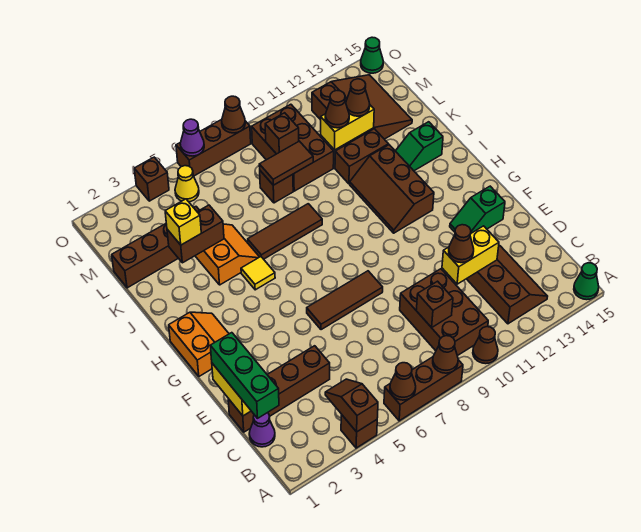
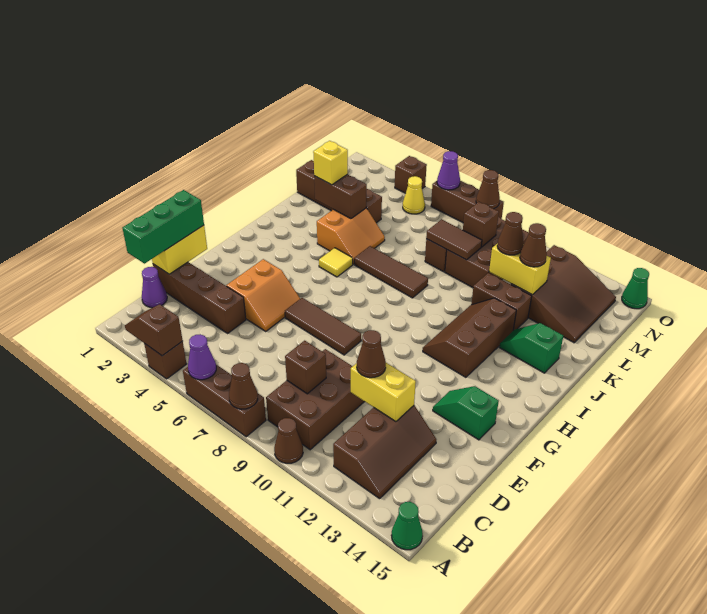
brown 1x2 slope [325,379,378,432] -> brown 1x2 slope turned to [125,304,183,356]
brown 1x1 cone [390,363,416,400] -> purple 1x1 cone [188,334,216,380]
orange 2x2 slope [169,312,229,376] -> orange 2x2 slope moved to [227,259,300,331]

